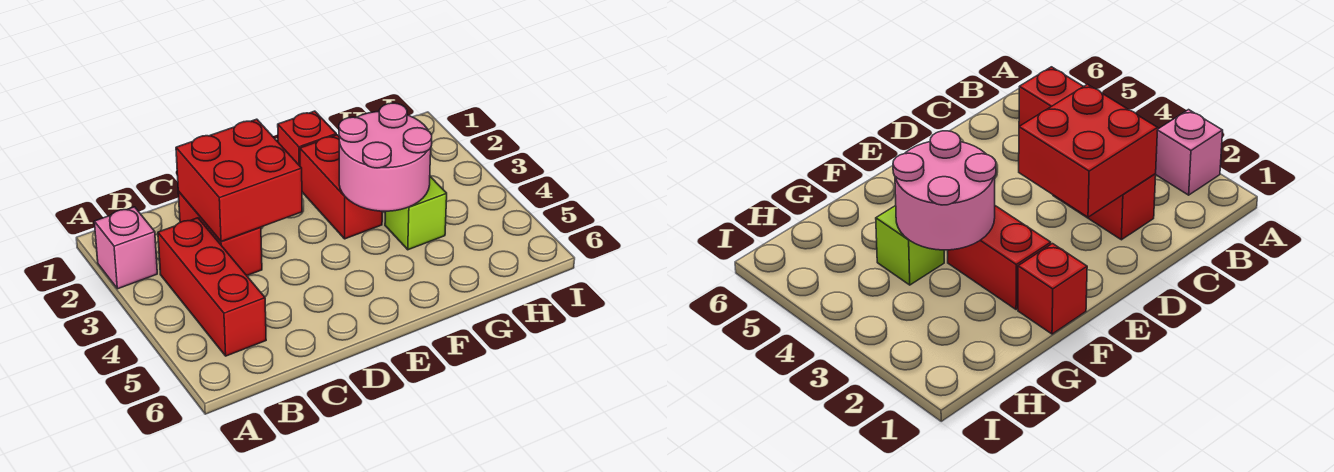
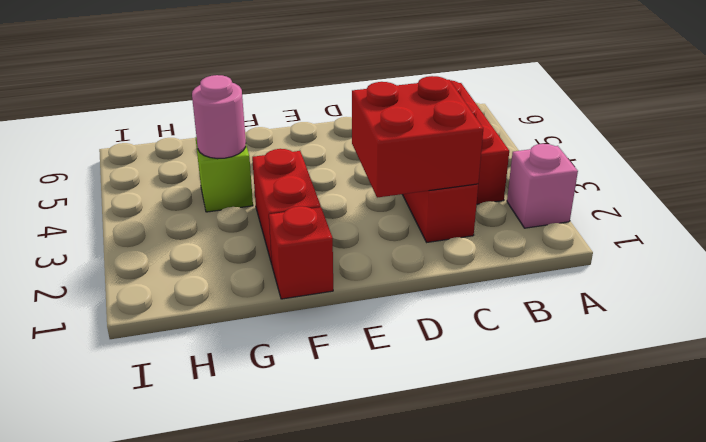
pink 2x2 round brick [339,103,432,211] -> pink 1x1 round brick [192,75,246,159]

